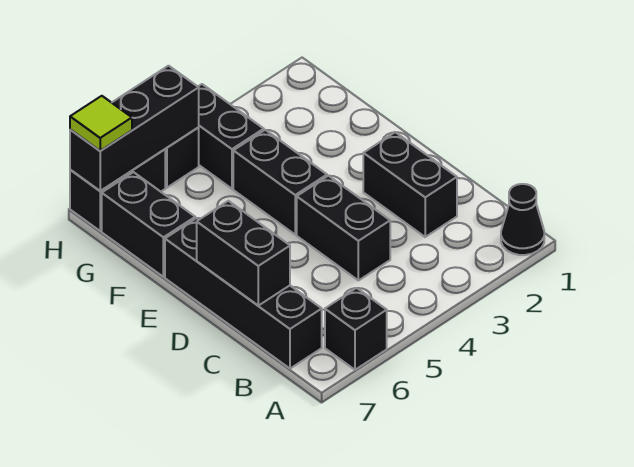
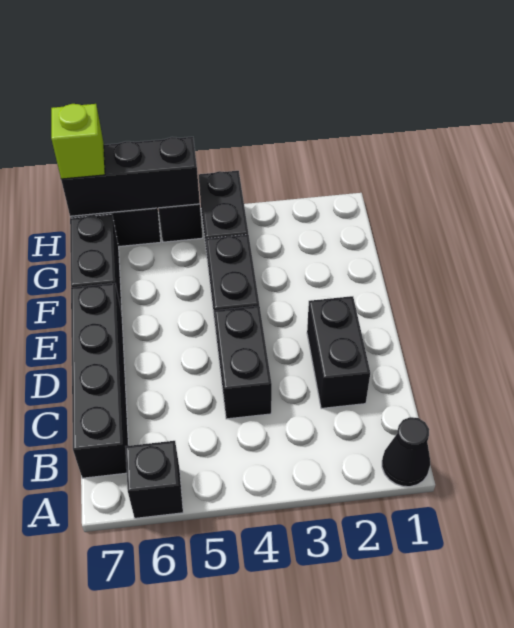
black 1x2 brick [197,201,290,306] -> none
lime 1x1 tile [70,96,132,151] -> lime 1x1 brick [51,104,105,179]

